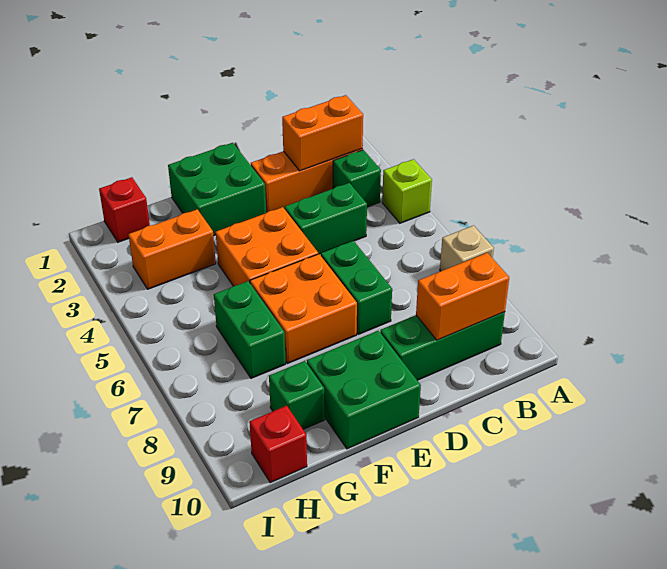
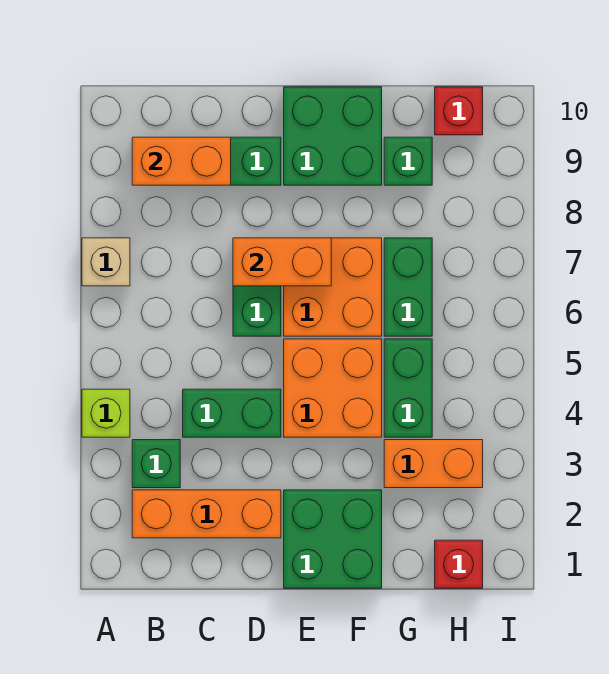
orange 1x2 brick [282,95,363,171] -> orange 1x2 brick moved to [233,238,331,286]
none -> green 1x2 brick [384,339,432,437]

